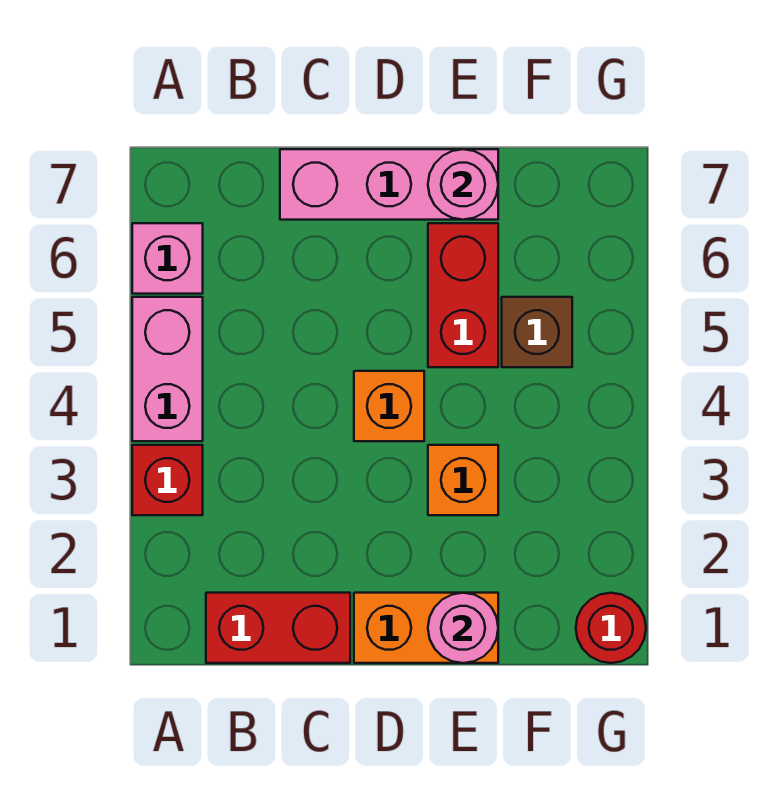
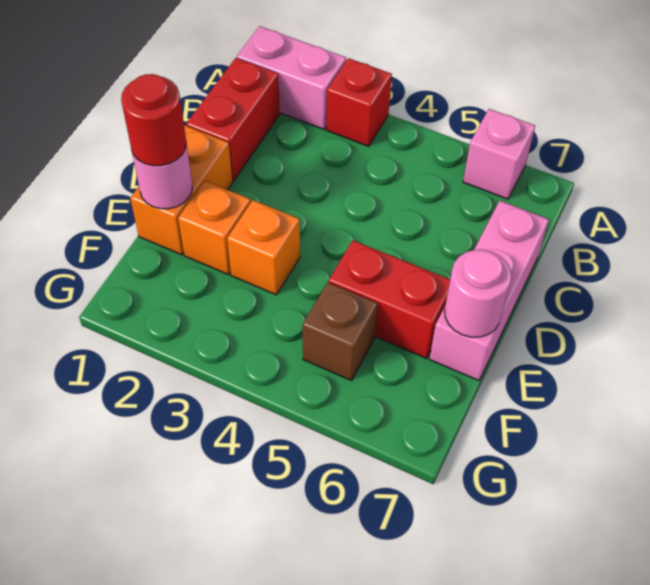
pink 1x2 brick [132,297,203,441] -> pink 1x2 brick moved to [237,26,346,129]
orange 1x1 brick [354,371,424,441] -> orange 1x1 brick moved to [178,181,251,275]
red 1x1 round brick [576,593,646,663] -> red 1x1 round brick moved to [121,74,186,166]

